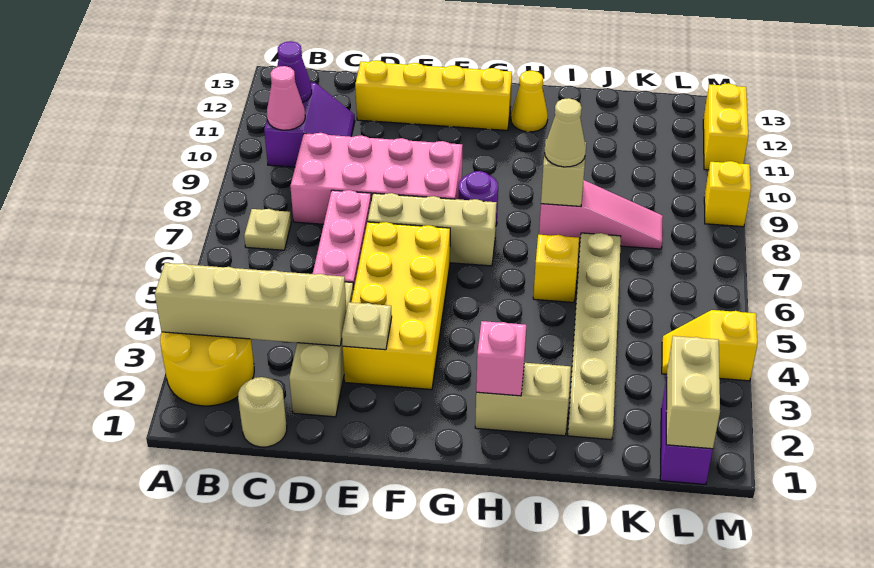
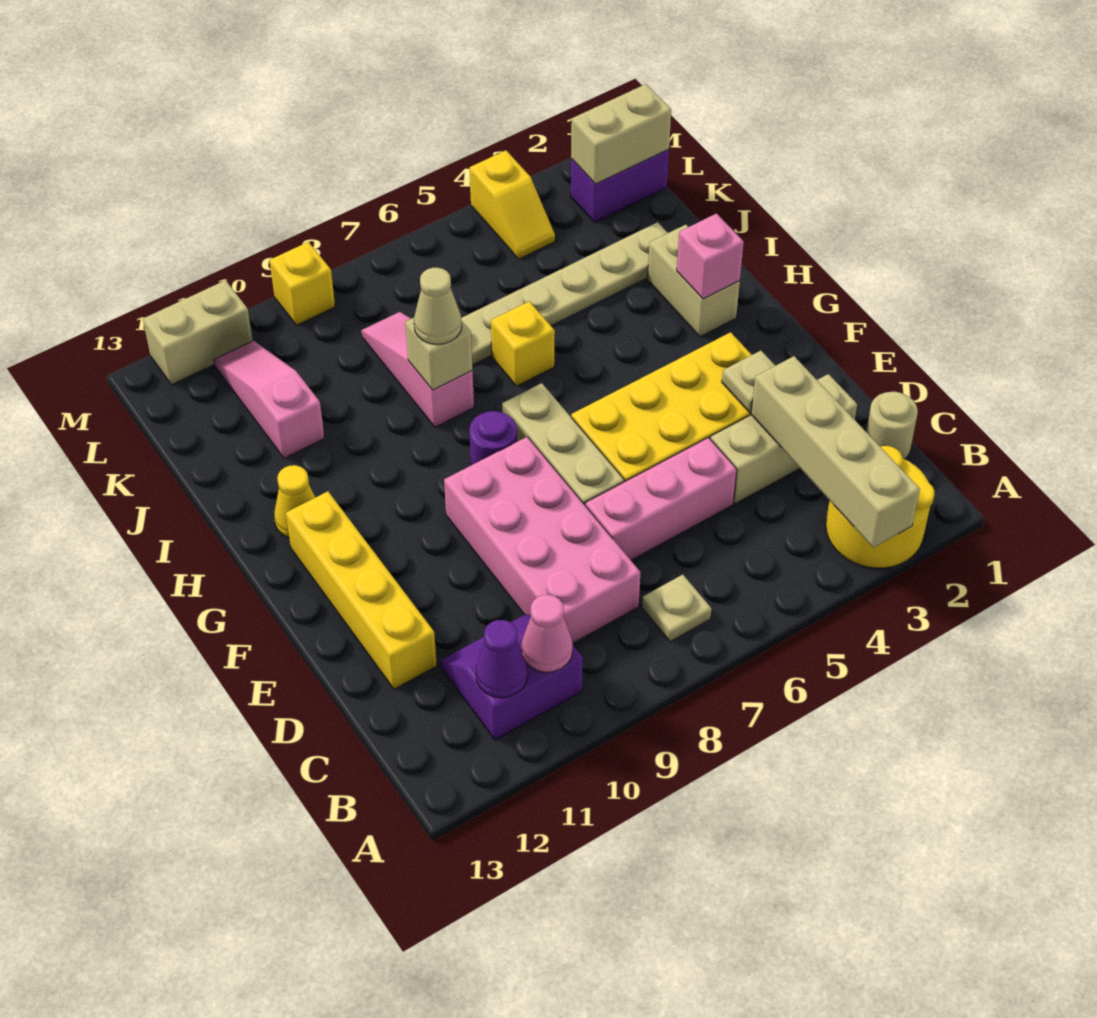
none -> pink 1x3 slope [214,341,324,458]
yellow 1x2 brick [703,83,748,170] -> tan 1x2 brick [143,280,253,385]

